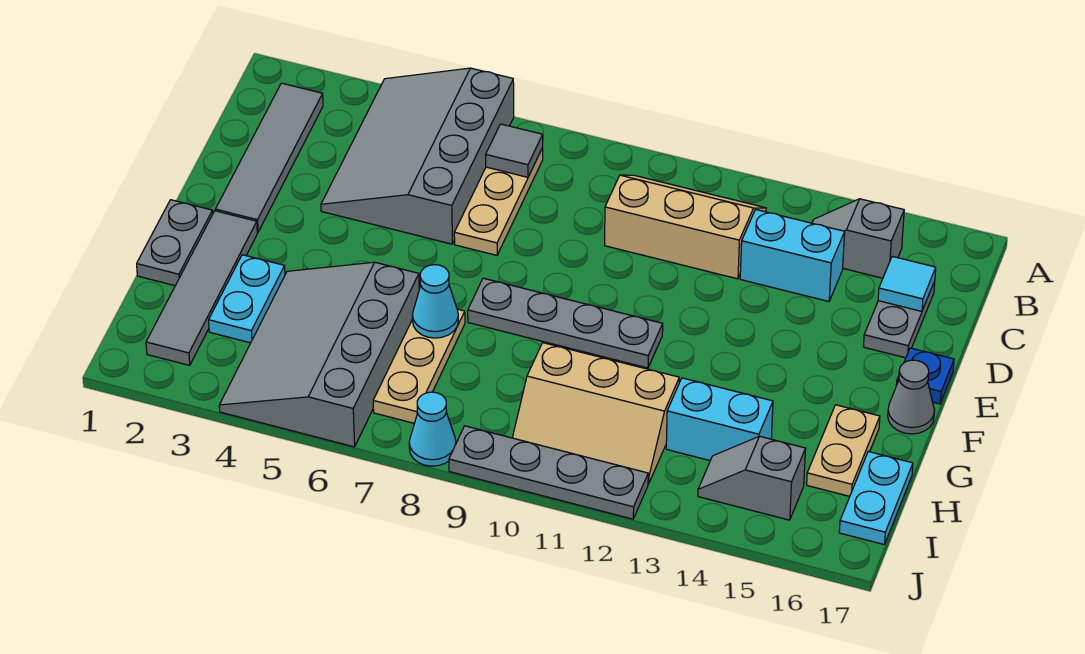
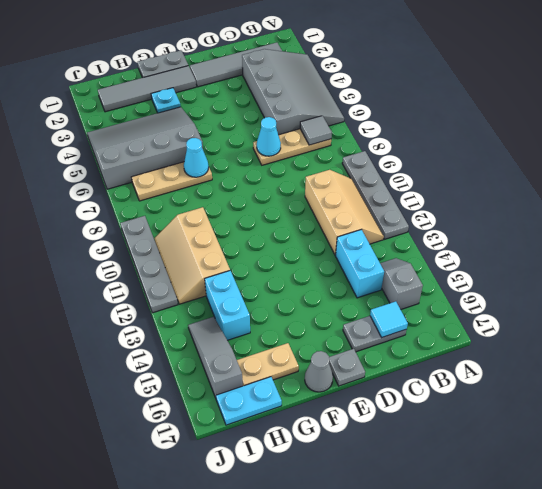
grey 3x4 slope [321,68,514,244] -> grey 3x4 slope turned to [242,49,344,135]
blue 1x1 plate [896,348,954,404] -> grey 1x1 plate [329,349,365,386]
grey 1x4 plate [468,278,663,368] -> grey 1x4 plate moved to [342,151,409,239]
cyan 1x2 plate [209,255,285,343] -> cyan 1x1 plate [151,88,181,113]
grey 1x2 slope [698,436,806,520] -> grey 1x3 slope [188,317,243,398]
cyan 1x1 cone [409,392,456,466] -> cyan 1x1 cone moved to [257,117,281,156]

